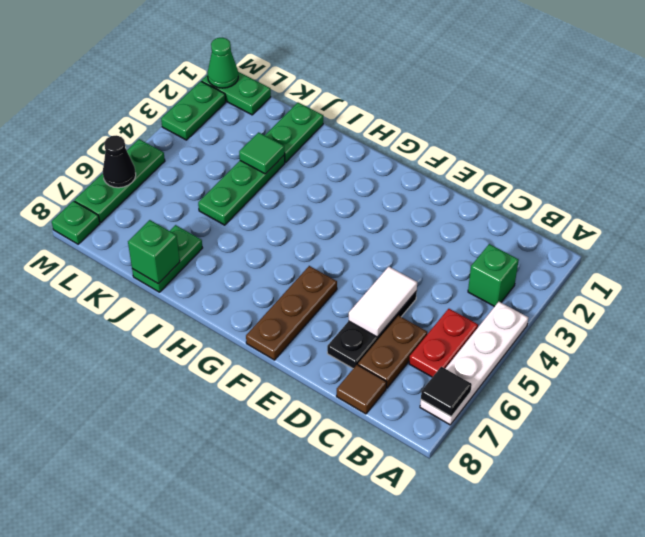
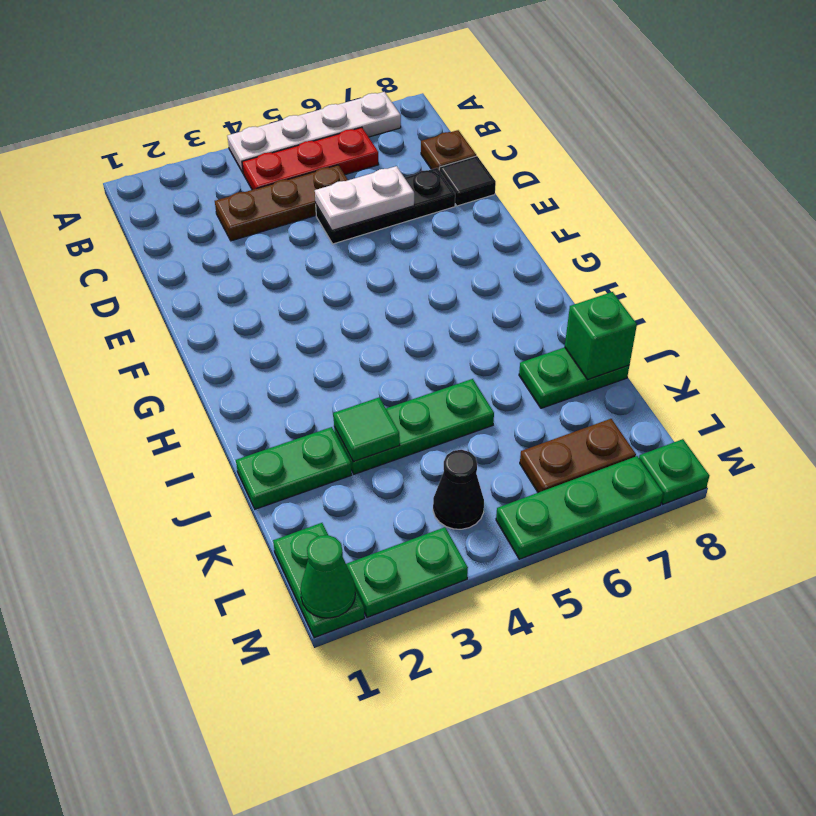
black 1x1 tile [421,367,472,417] -> black 1x1 tile moved to [439,156,496,206]
green 1x1 brick [468,244,519,307] -> none
red 1x2 plate [409,309,478,377] -> red 1x3 plate [242,127,379,190]
brown 1x2 plate [358,315,427,388] -> brown 1x2 plate moved to [520,419,636,493]
brown 1x1 tile [336,365,387,414] -> brown 1x1 plate [421,130,476,169]
white 1x2 tile [349,267,417,337] -> white 1x2 plate [315,166,414,230]
brown 1x3 plate [246,266,337,360] -> brown 1x3 plate moved to [215,165,348,241]
black 1x1 cone [103,135,136,188] -> black 1x1 cone moved to [433,450,484,529]

